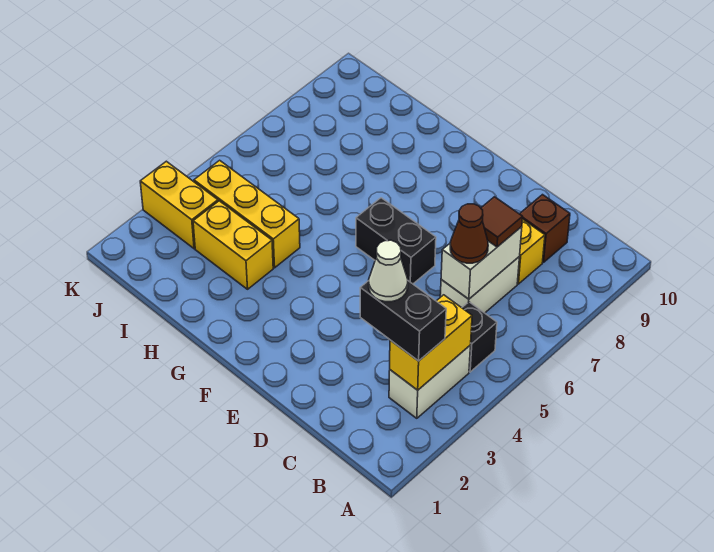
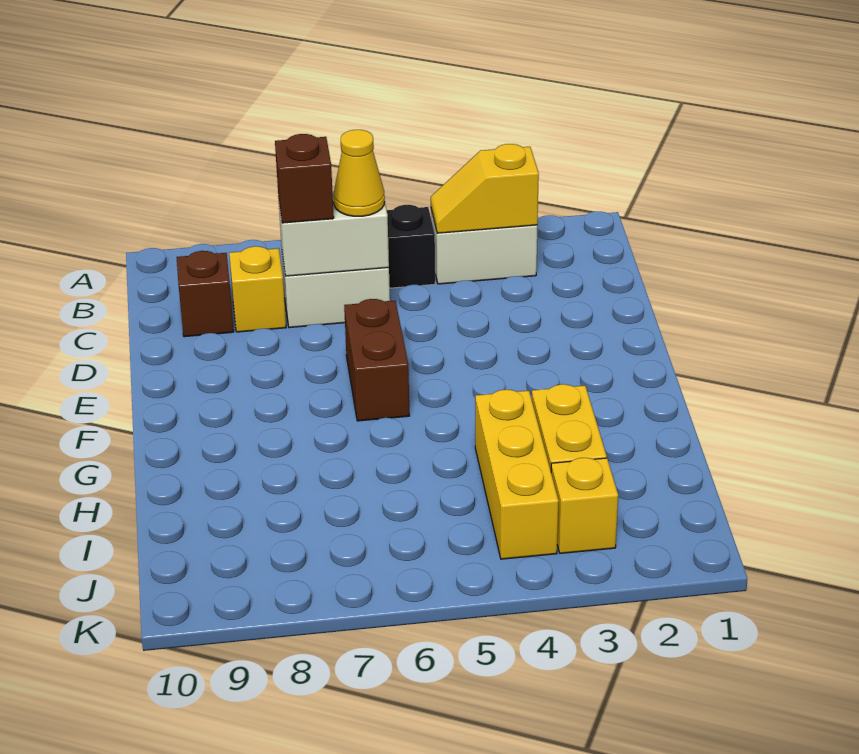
yellow 1x2 brick [390,295,472,390] -> yellow 1x2 slope [431,144,539,233]
black 1x2 brick [360,281,446,361] -> none
white 1x1 cone [369,240,408,302] -> none
brown 1x1 cone [450,204,488,263] -> yellow 1x1 cone [333,130,385,216]
brown 1x1 tile [481,197,523,247] -> brown 1x1 brick [275,134,334,223]
black 1x2 brick [356,198,436,284] -> brown 1x2 brick [344,299,409,421]
yellow 1x2 brick [140,161,218,249] -> yellow 1x1 brick [551,458,618,553]

